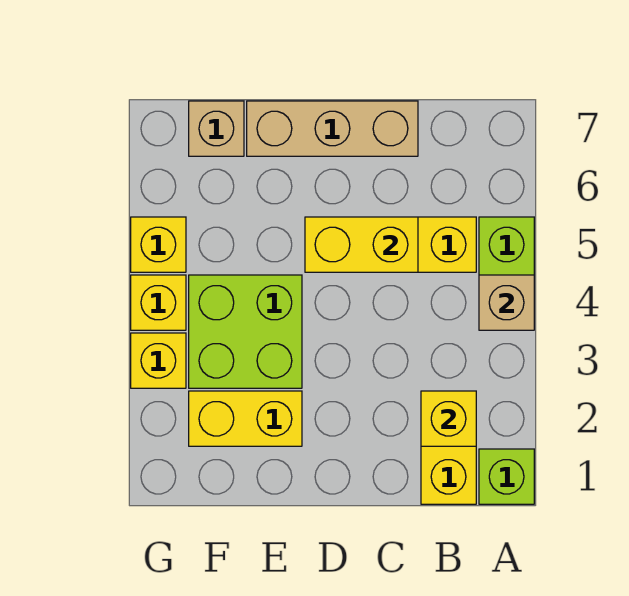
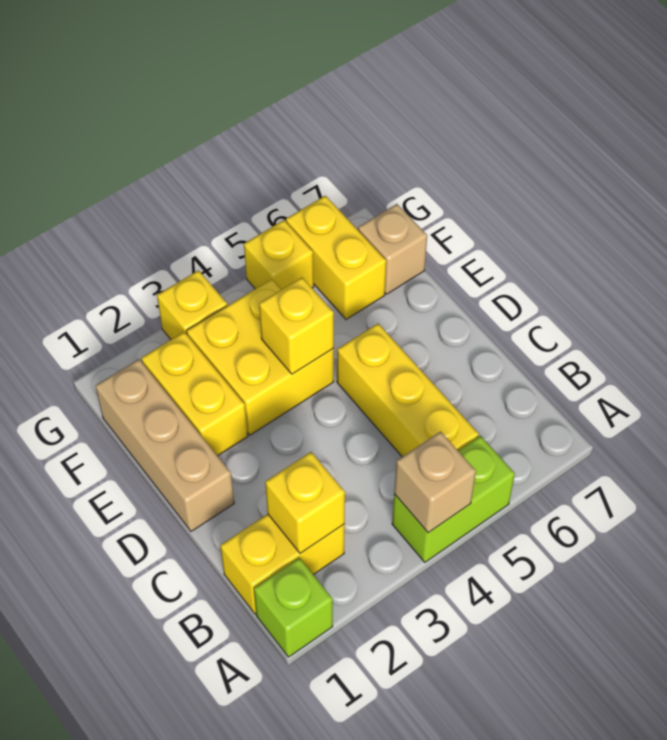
yellow 1x2 brick [305,217,418,272] -> yellow 1x2 brick moved to [286,196,386,319]
tan 1x3 brick [247,101,418,156] -> tan 1x3 brick moved to [95,359,234,531]
lime 2x2 brick [189,275,302,388] -> yellow 2x2 brick [187,279,334,435]
yellow 1x1 brick [131,275,186,330] -> yellow 1x1 brick moved to [259,277,334,374]

